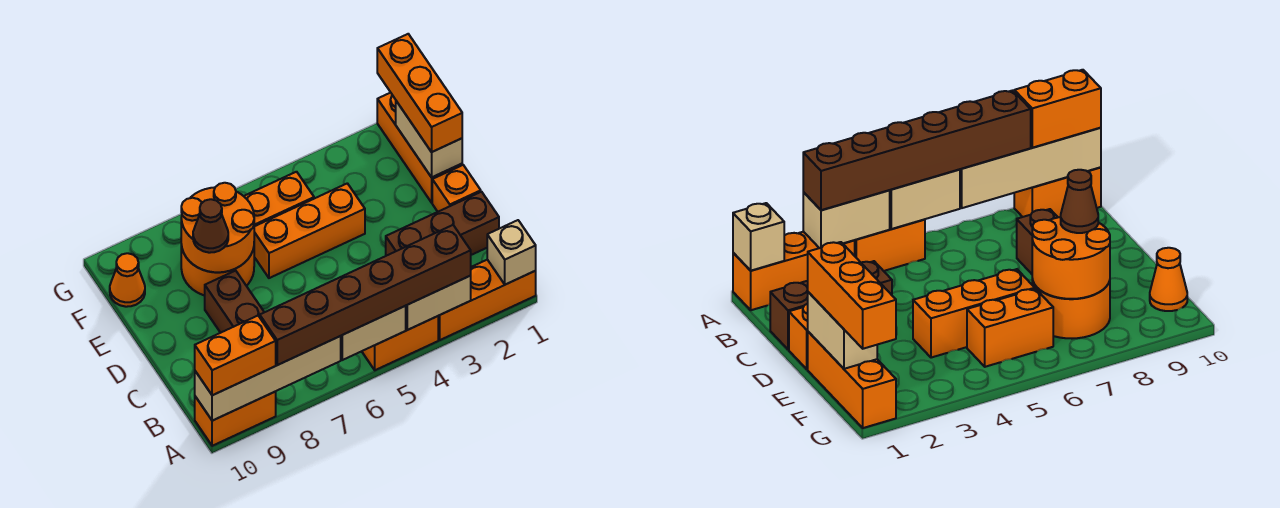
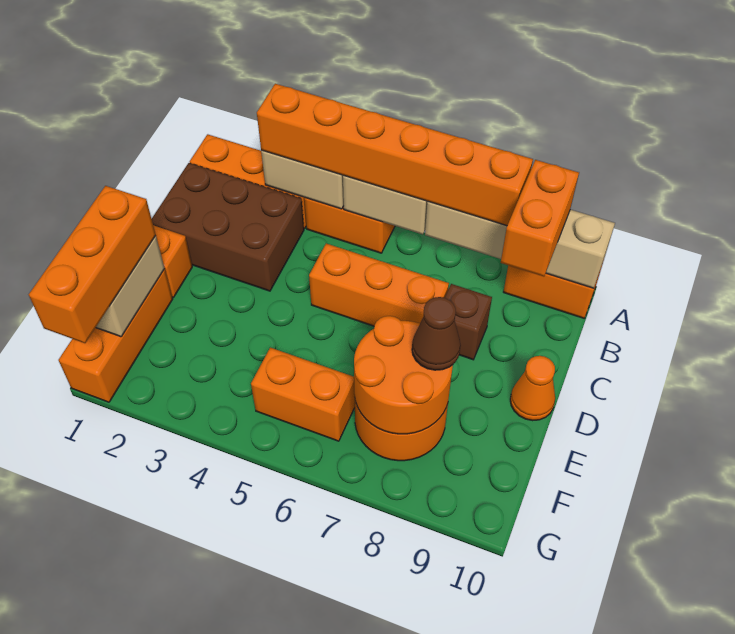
tan 1x1 brick [487,220,536,285] -> none
brown 1x6 brick [260,225,471,365] -> orange 1x6 brick [257,84,533,226]
orange 1x2 brick [195,316,276,395] -> orange 1x2 brick turned to [501,160,579,276]
brown 1x3 brick [386,192,499,256] -> brown 2x3 brick [152,163,304,291]
brown 1x2 brick [205,271,264,333] -> brown 1x1 brick [445,284,492,360]
orange 1x3 brick [254,183,365,278] -> orange 1x3 brick moved to [309,244,449,326]
orange 1x1 cone [110,253,145,307] -> orange 1x1 cone moved to [510,356,555,421]

